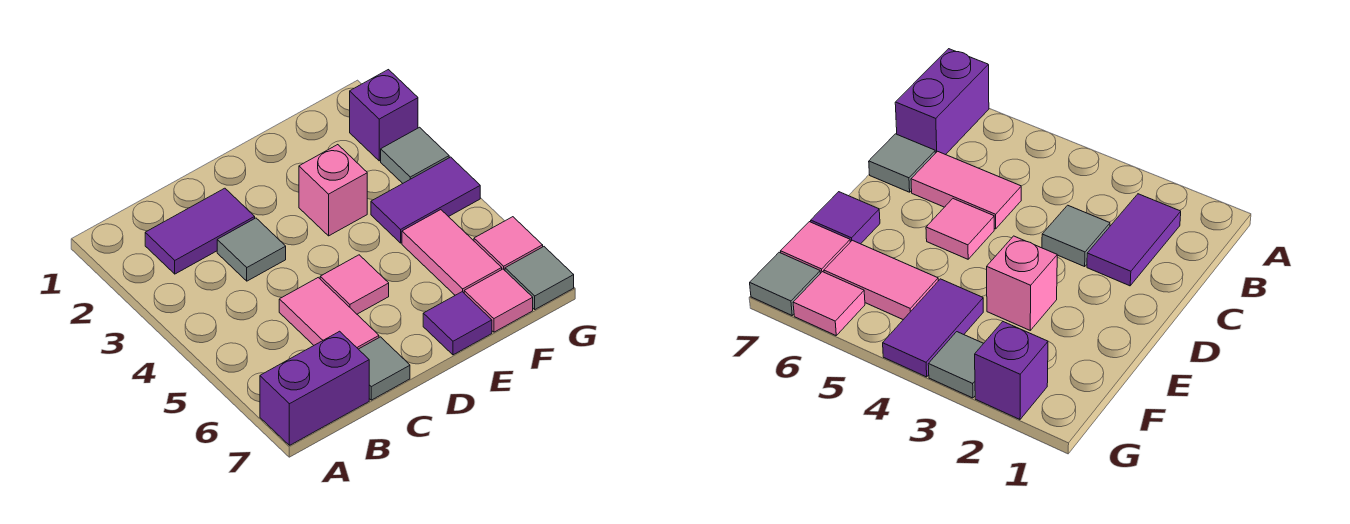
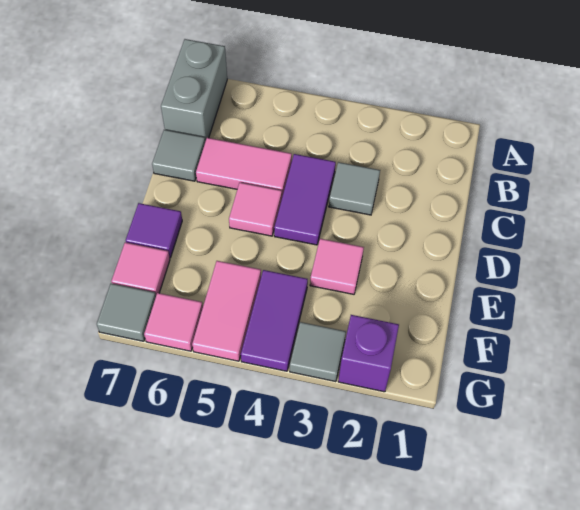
purple 1x2 brick [260,331,369,445] -> grey 1x2 brick [161,39,227,141]
purple 1x2 tile [145,188,255,274] -> purple 1x2 tile moved to [274,154,336,245]
pink 1x1 brick [299,145,367,236] -> pink 1x1 tile [310,239,364,294]
pink 1x2 tile [402,210,502,295] -> pink 1x2 tile turned to [192,261,261,361]

